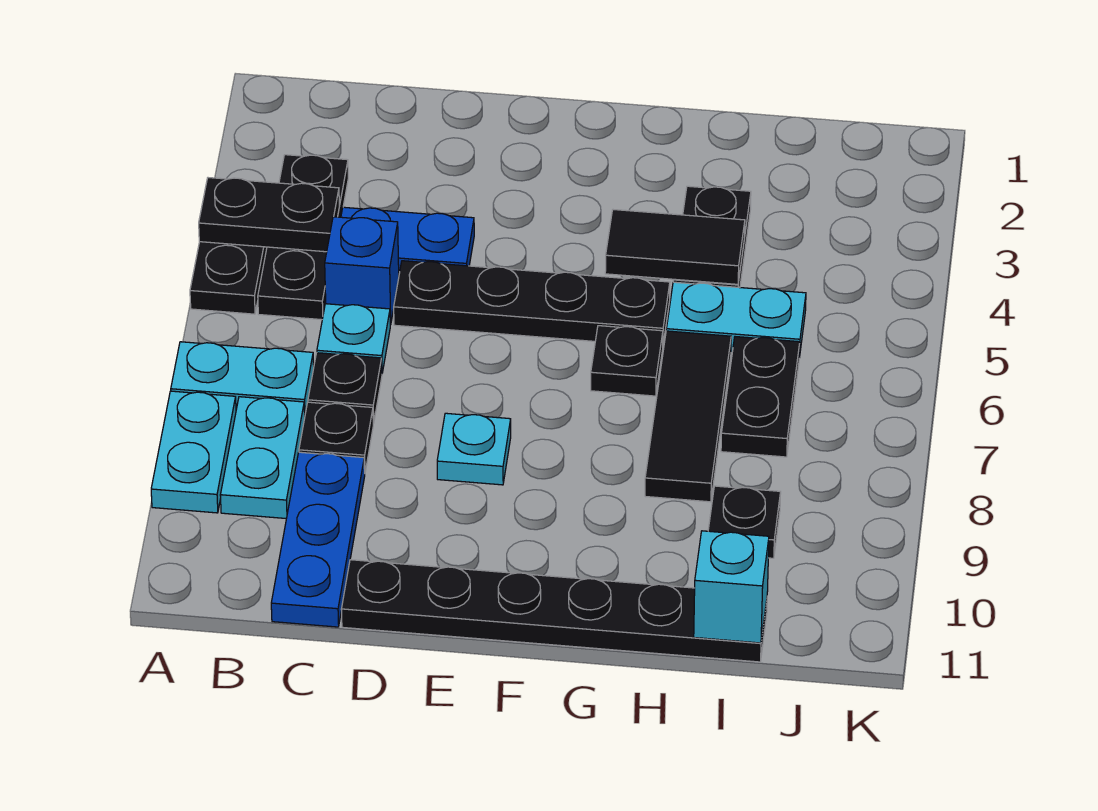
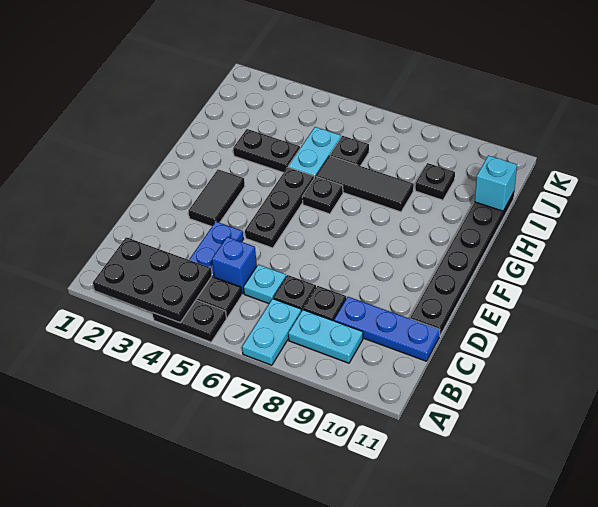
black 1x2 plate [199,178,339,252] -> black 2x3 plate [93,237,212,323]
cyan 1x2 plate [151,391,236,513] -> none
black 1x4 plate [394,261,670,343] -> black 1x3 plate [245,167,314,248]
cyan 1x1 plate [437,413,511,485] -> none
black 1x2 tile [605,210,745,284] -> black 1x2 tile moved to [188,169,245,226]
black 1x2 plate [721,337,800,457] -> black 1x1 plate [330,136,369,166]

